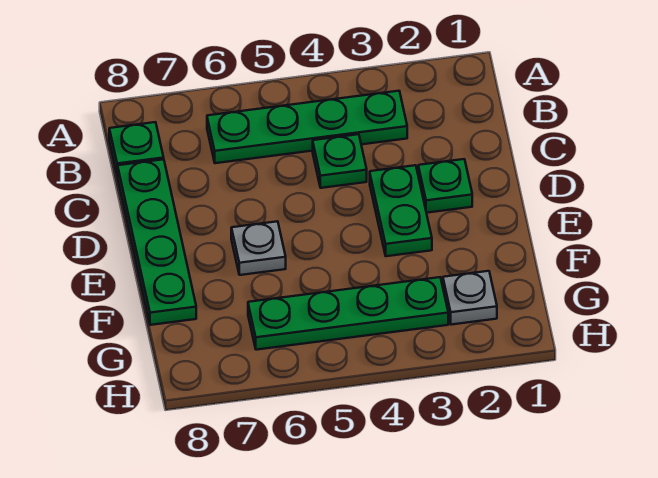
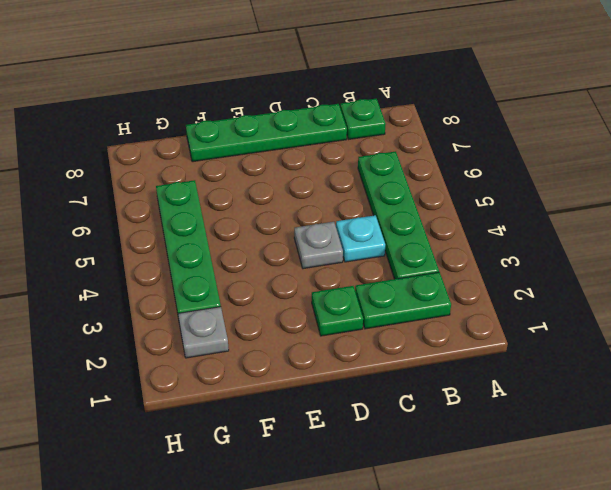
green 1x1 plate [313,134,367,188] -> cyan 1x1 plate [336,215,385,262]
green 1x2 plate [370,165,432,256] -> green 1x2 plate moved to [355,272,451,329]
grey 1x1 plate [231,221,286,275] -> grey 1x1 plate moved to [294,222,343,269]

